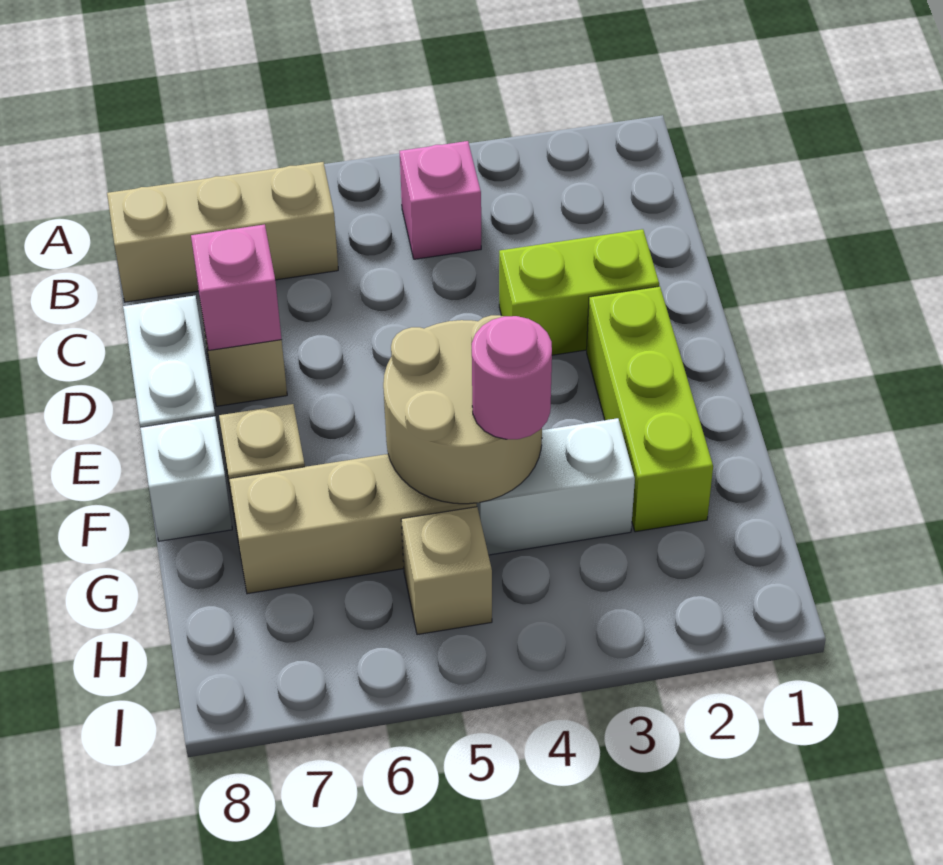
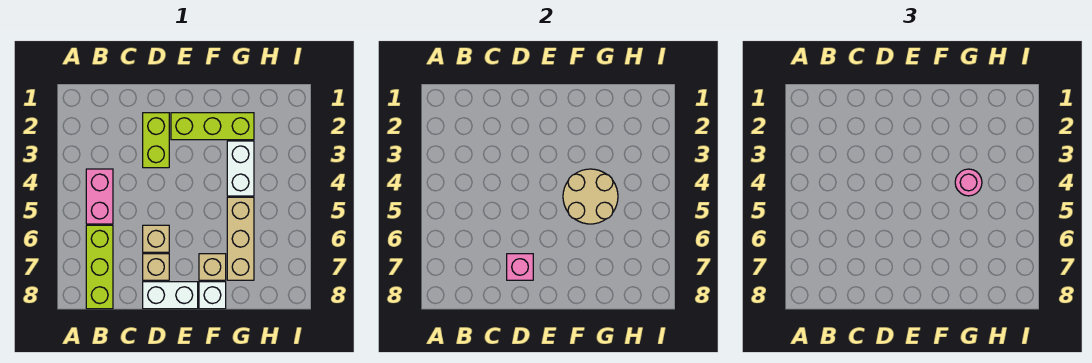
pink 1x1 brick [400,141,481,259] -> pink 1x2 brick [86,169,113,224]
tan 1x3 brick [107,162,338,302] -> lime 1x3 brick [86,225,113,309]
tan 1x1 brick [401,507,492,635] -> tan 1x1 brick moved to [143,225,169,252]

